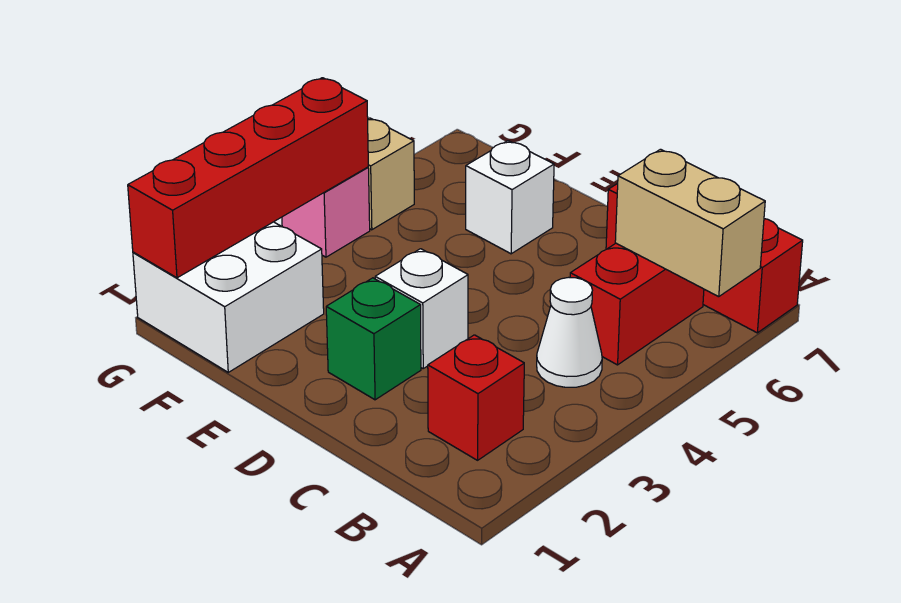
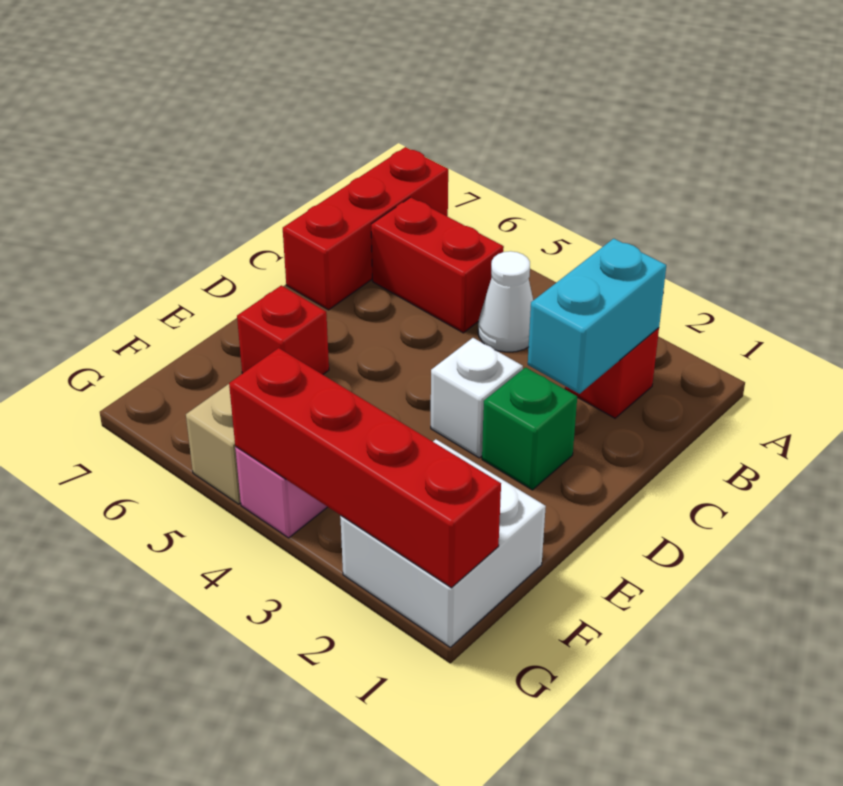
tan 1x2 brick [615,149,765,297] -> none
none -> cyan 1x2 brick [528,239,666,394]
white 1x1 brick [466,141,554,254] -> red 1x1 brick [237,285,329,375]

